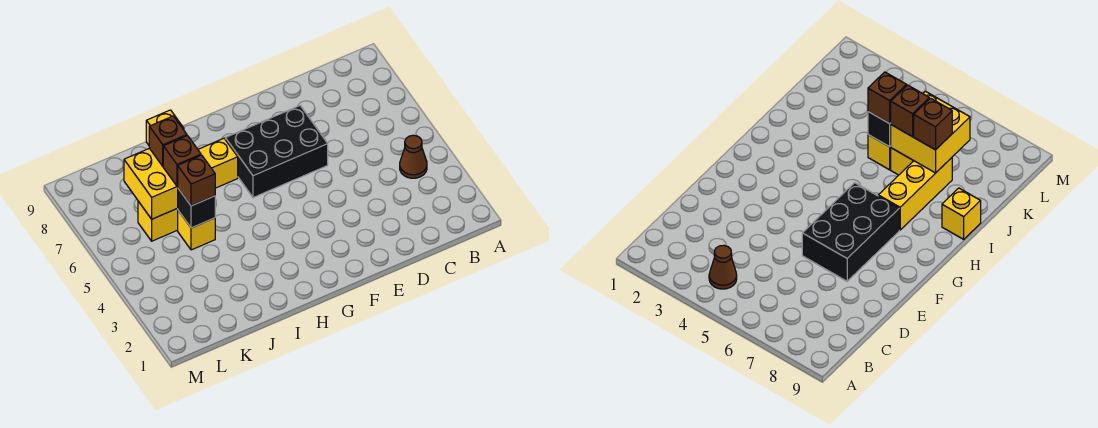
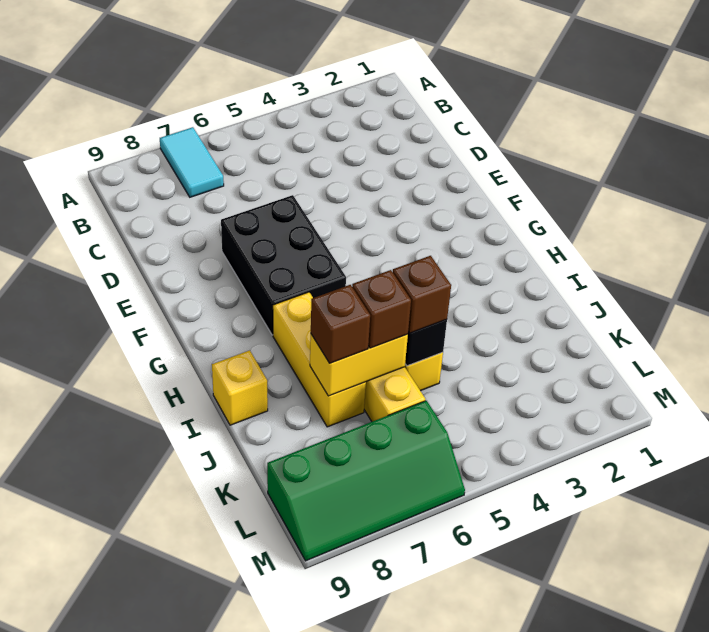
none -> cyan 1x2 tile [160,127,224,197]
brown 1x1 cone [400,135,427,178] -> none
yellow 2x2 brick [124,148,178,219] -> yellow 1x2 brick [310,334,408,396]
none -> green 2x4 slope [267,401,465,561]

